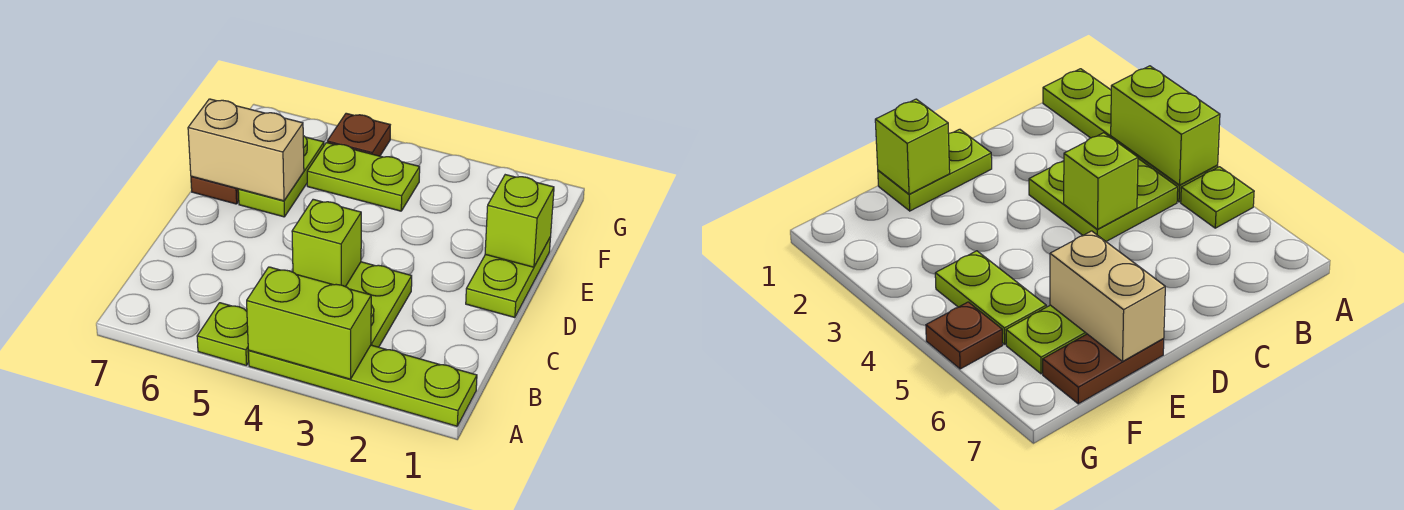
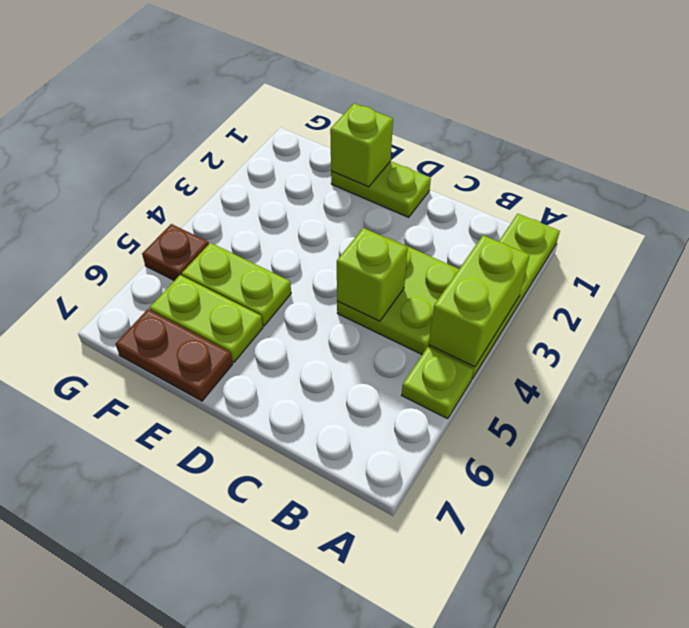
tan 1x2 brick [188,99,304,201] -> none
lime 1x2 plate [307,143,420,211] -> lime 1x2 plate turned to [182,243,291,326]

